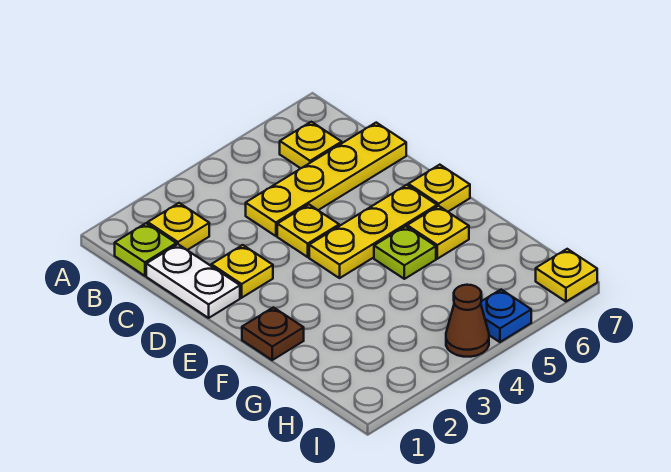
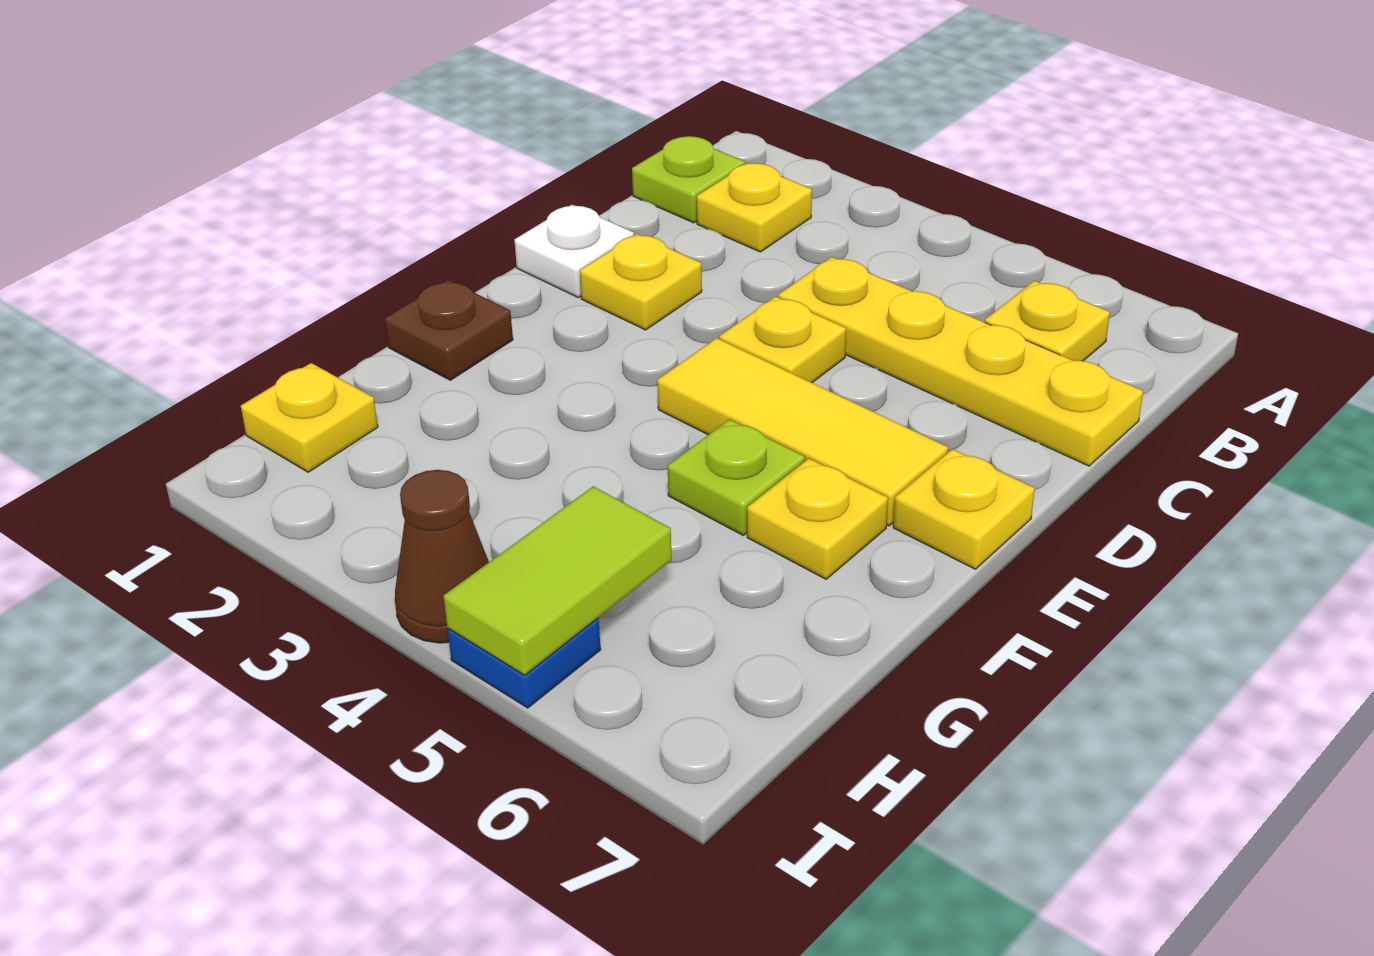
white 1x2 plate [146,244,240,318] -> white 1x1 plate [515,205,634,297]
yellow 1x3 plate [309,185,437,278] -> yellow 1x3 tile [657,338,948,526]
none -> lime 1x2 tile [444,486,672,675]
yellow 1x1 plate [536,249,597,301] -> yellow 1x1 plate moved to [241,363,378,472]

